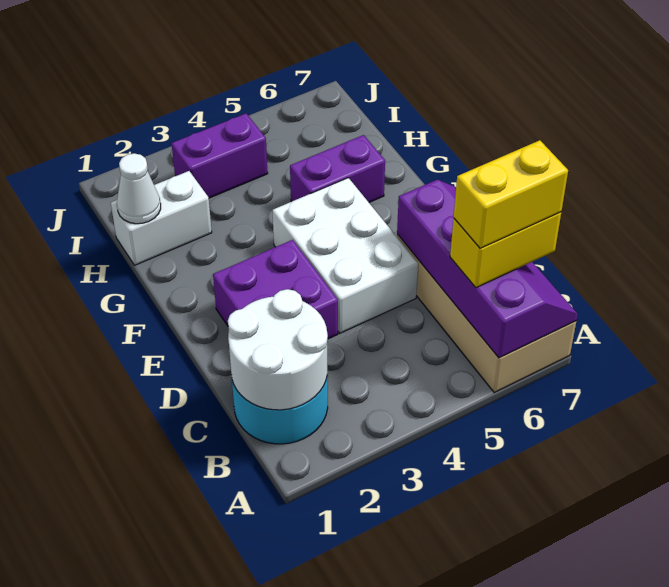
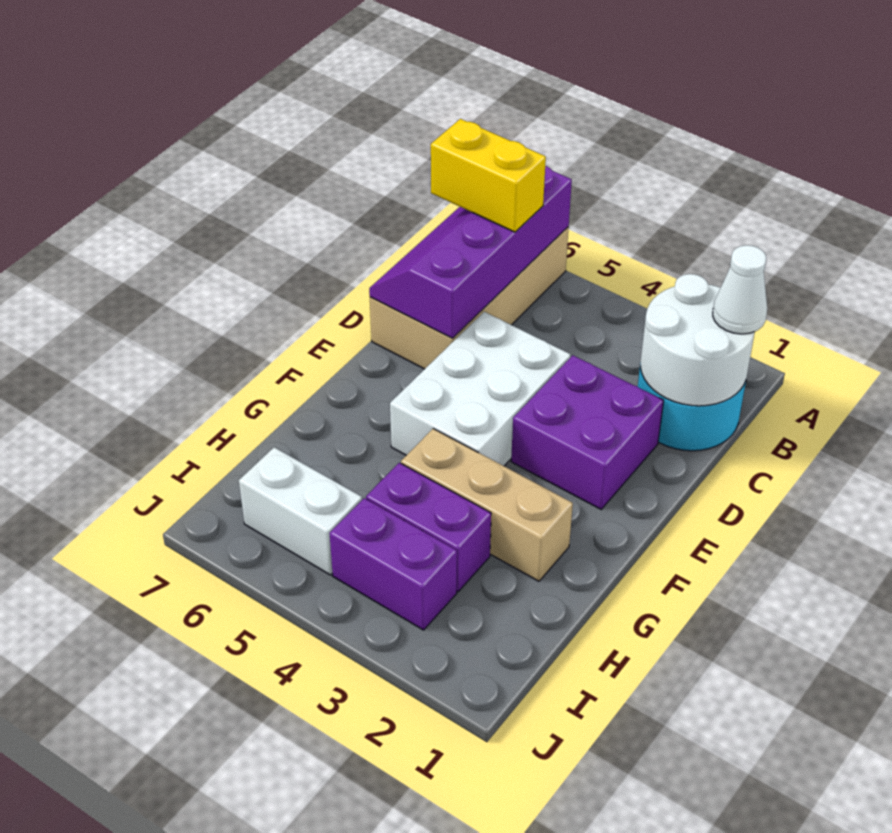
yellow 1x2 brick [454,140,568,249] -> none
none -> tan 1x3 brick [401,429,573,581]
purple 1x2 brick [290,135,385,202] -> purple 1x2 brick moved to [366,463,491,592]
white 1x2 brick [111,171,212,265] -> white 1x2 brick moved to [239,447,362,575]
white 1x1 cone [117,153,161,224] -> white 1x1 cone moved to [713,245,767,334]

